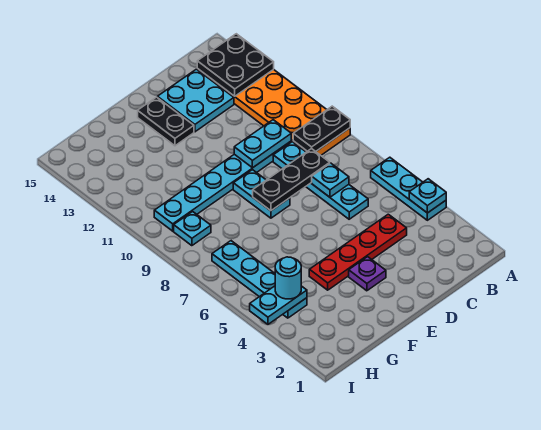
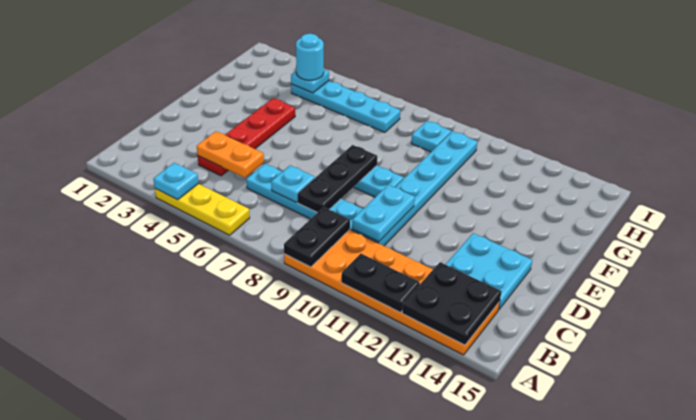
cyan 1x3 plate [371,157,446,220] -> yellow 1x3 plate [155,184,250,235]
none -> orange 1x2 plate [197,131,264,178]
purple 1x1 plate [349,257,386,291] -> none
black 1x2 plate [138,97,194,146] -> black 1x2 plate moved to [341,254,420,312]
cyan 1x2 plate [250,286,307,324] -> cyan 1x1 plate [291,70,329,93]

